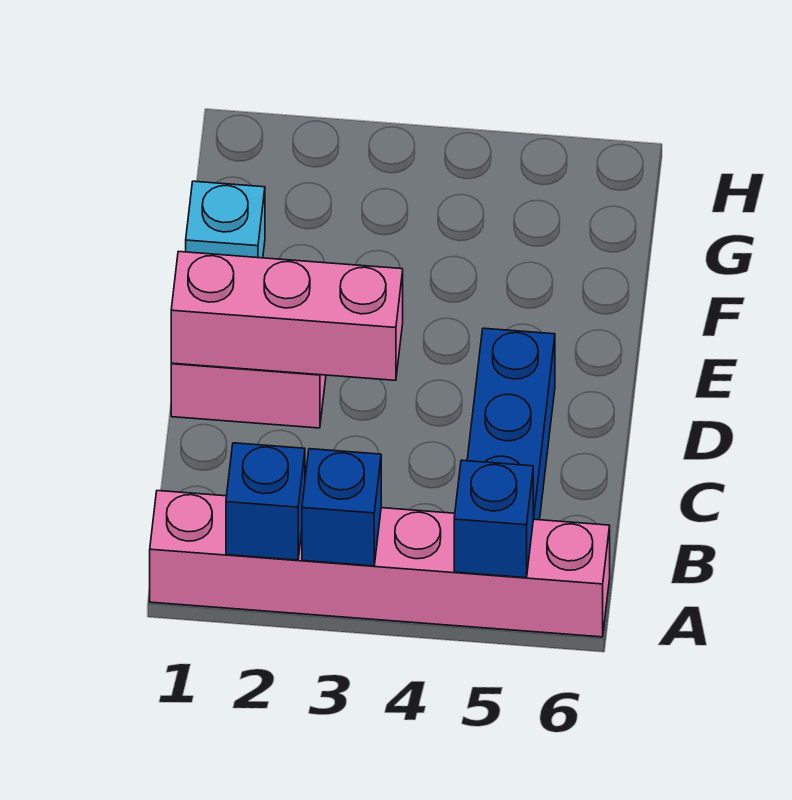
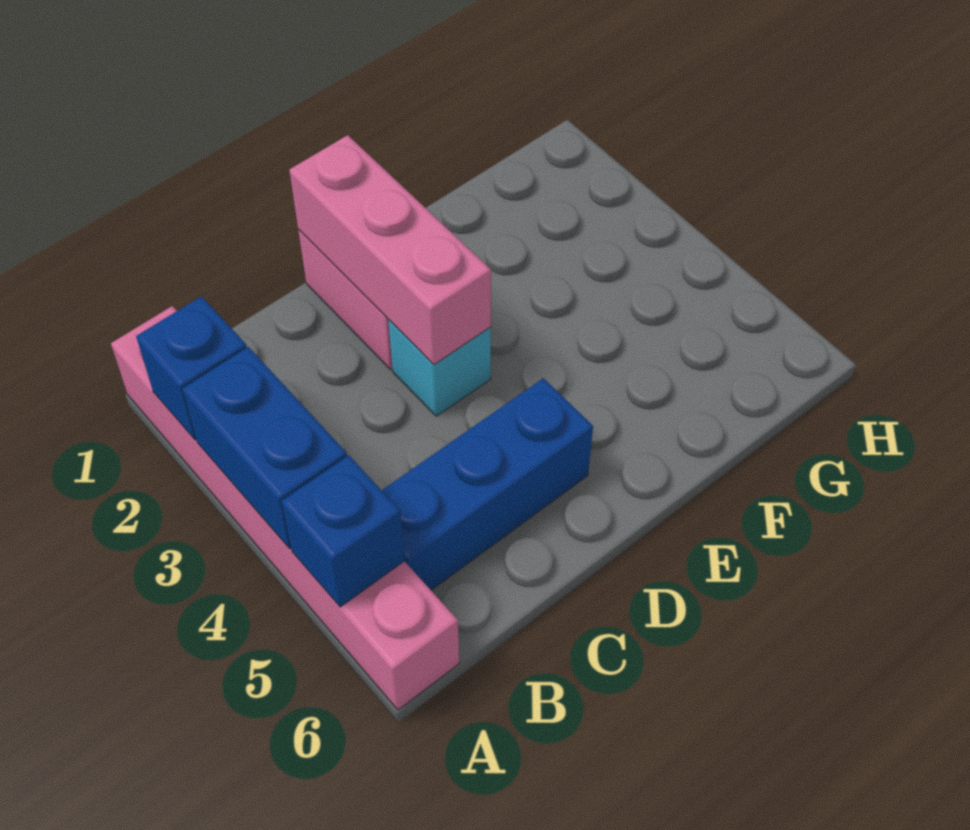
blue 1x1 brick [302,449,381,566] -> blue 1x2 brick [183,347,347,549]
cyan 1x1 brick [186,181,265,258] -> cyan 1x1 brick moved to [388,320,491,416]

